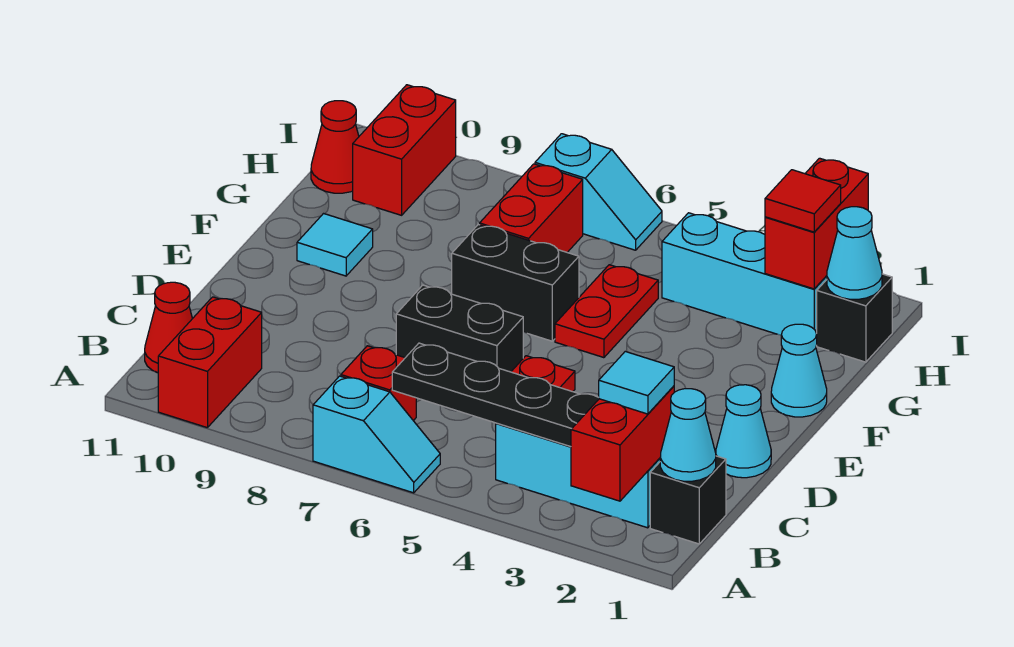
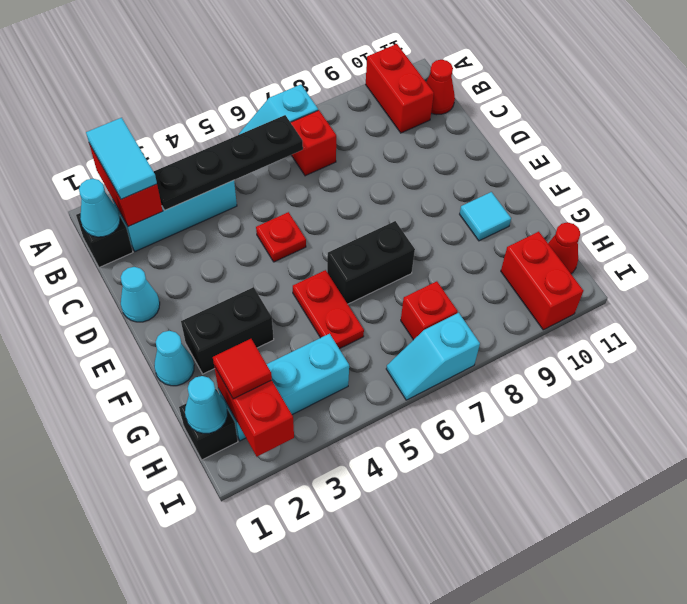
cyan 1x1 tile [599,352,674,414] -> cyan 1x2 tile [86,118,157,199]
black 1x2 brick [396,285,523,372] -> black 1x2 brick moved to [181,287,274,374]
red 1x2 brick [480,164,583,252] -> red 1x1 brick [401,281,458,340]

